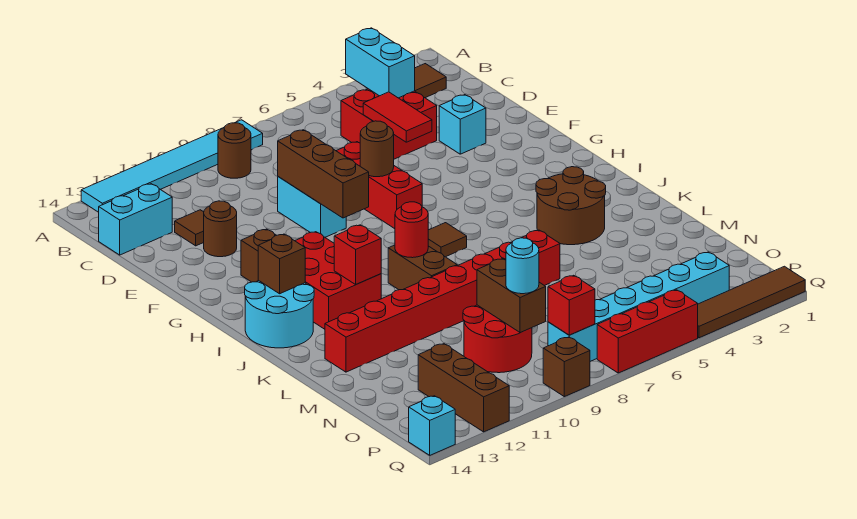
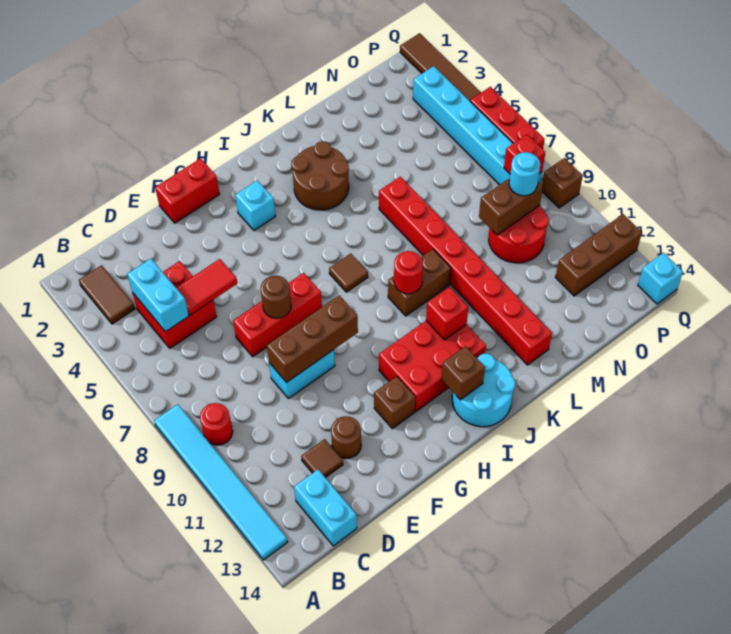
cyan 1x2 brick [346,28,415,98] -> cyan 1x2 brick turned to [127,259,189,332]
brown 1x1 round brick [218,123,251,178] -> red 1x1 round brick [200,403,233,445]
cyan 1x1 brick [439,95,486,154] -> cyan 1x1 brick moved to [235,181,276,231]
none -> red 1x2 brick [155,158,219,223]

